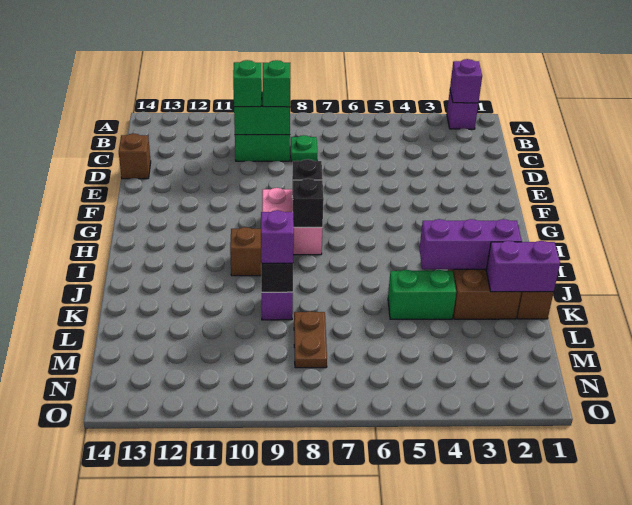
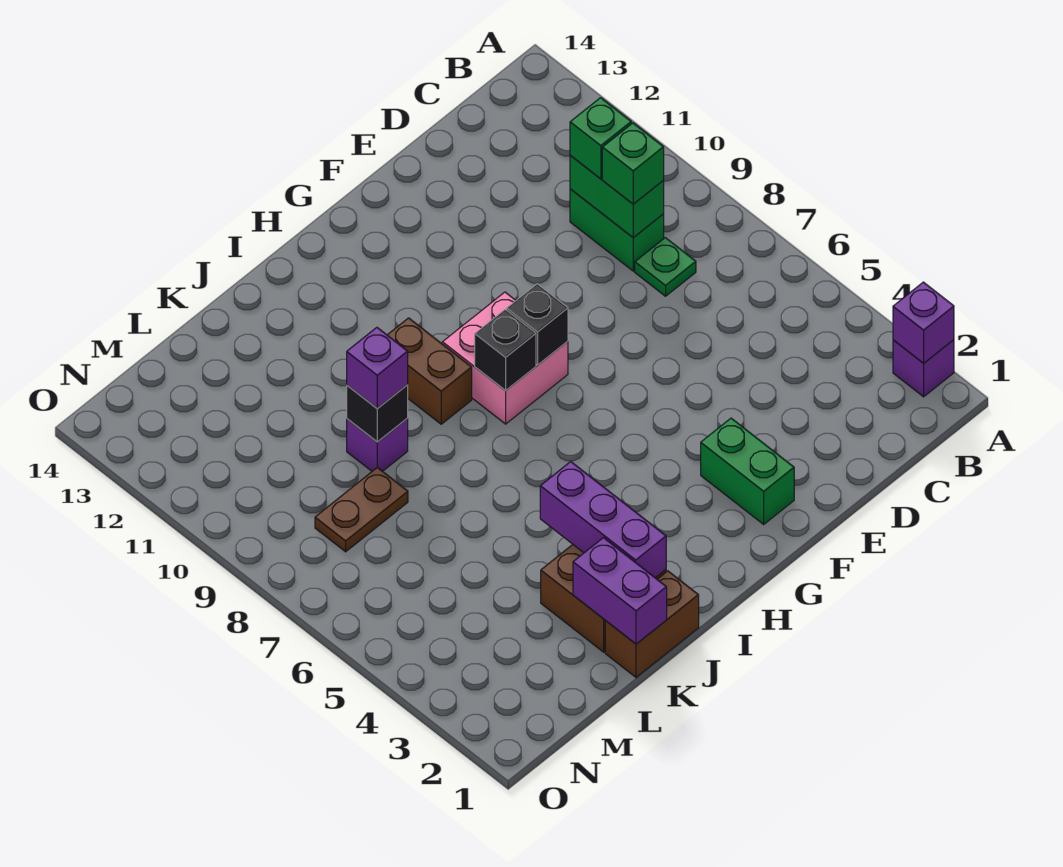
brown 1x1 brick [119,133,151,179] -> none
green 1x2 brick [388,270,456,319] -> green 1x2 brick moved to [701,418,794,524]

